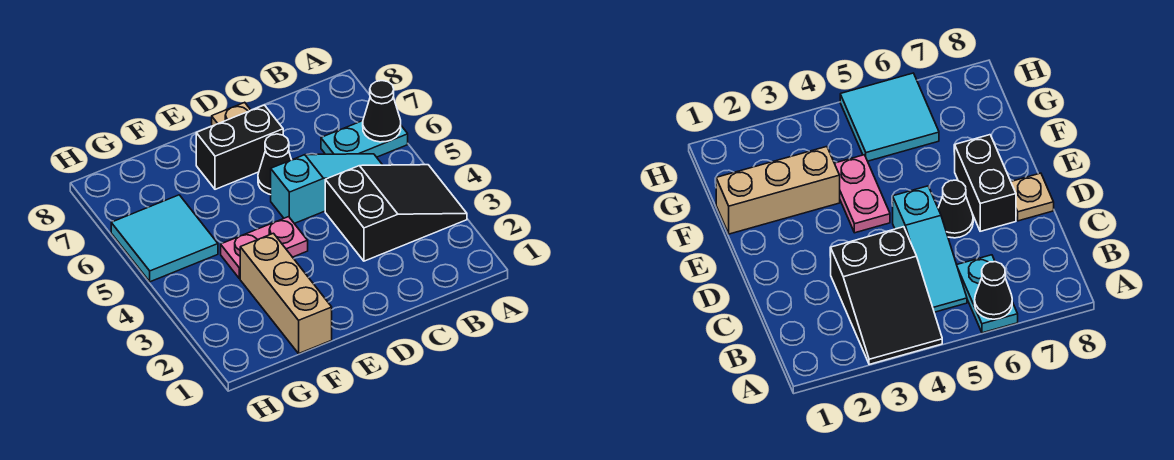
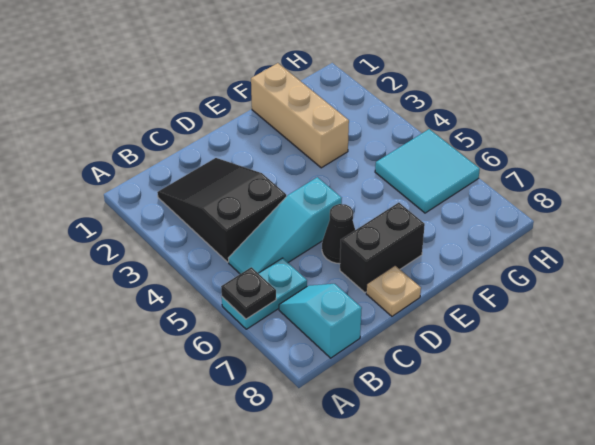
black 2x3 slope [325,165,467,261] -> black 2x3 slope turned to [157,158,286,262]
black 1x1 cone [363,81,401,142] -> black 1x1 plate [221,267,276,319]
none -> cyan 1x2 slope [279,284,362,358]
pink 1x2 plate [221,217,308,279] -> none

